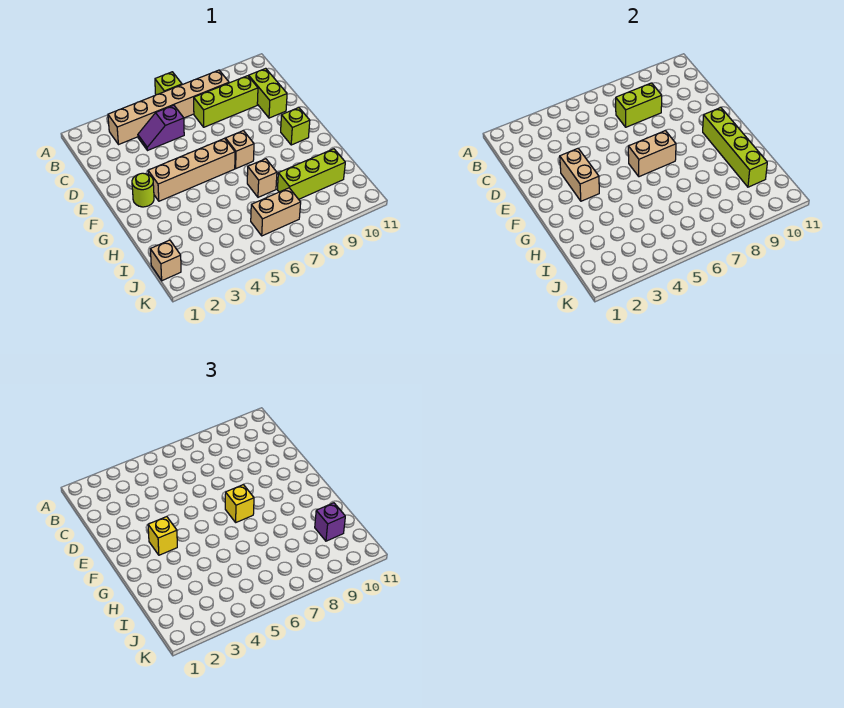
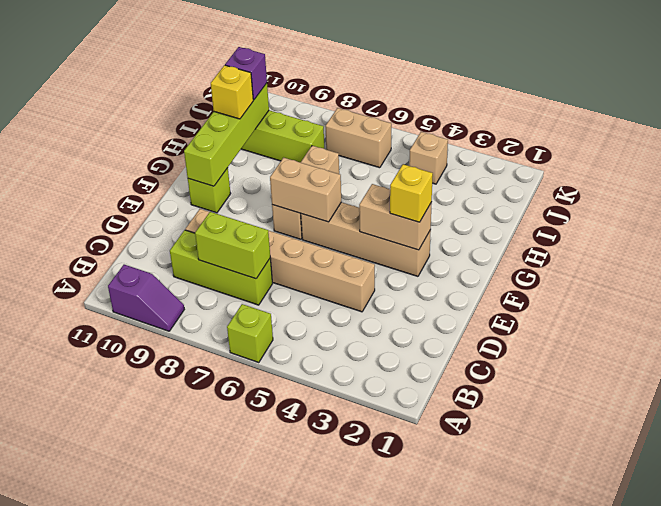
tan 1x6 brick [108,70,229,145] -> tan 1x6 brick moved to [185,209,375,312]
purple 1x2 slope [138,105,184,151] -> purple 1x2 slope moved to [108,265,184,331]
lime 1x2 brick [249,68,287,118] -> none
tan 1x2 brick [560,148,599,201] -> tan 1x2 brick turned to [359,184,432,250]
lime 1x1 round brick [132,173,154,207] -> none
yellow 1x1 brick [225,485,254,522] -> yellow 1x1 brick moved to [211,65,253,119]
tan 1x1 brick [150,240,181,281] -> tan 1x1 brick moved to [409,132,448,184]

